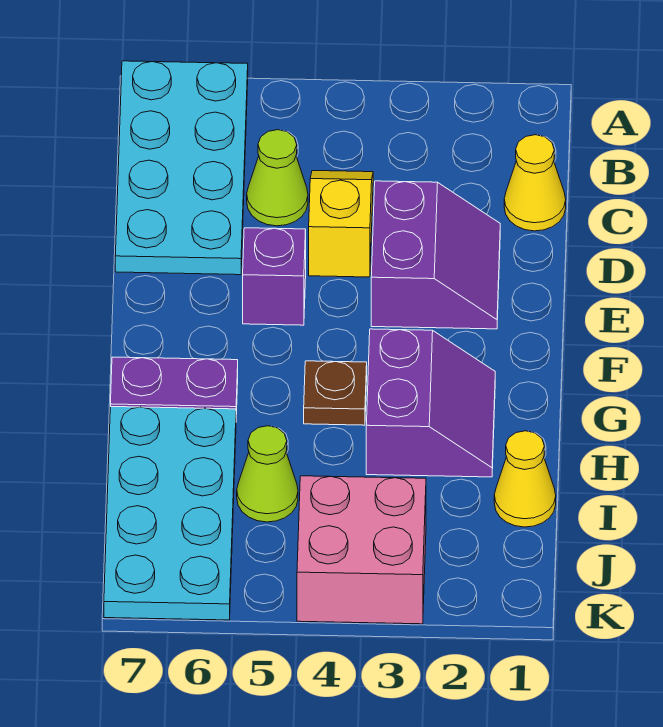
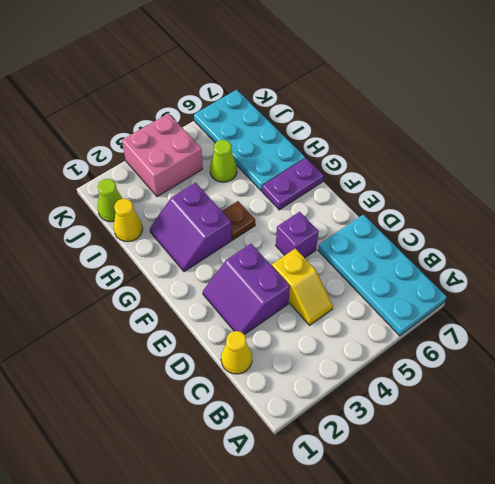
lime 1x1 cone [247,130,308,226] -> lime 1x1 cone moved to [98,179,123,222]

